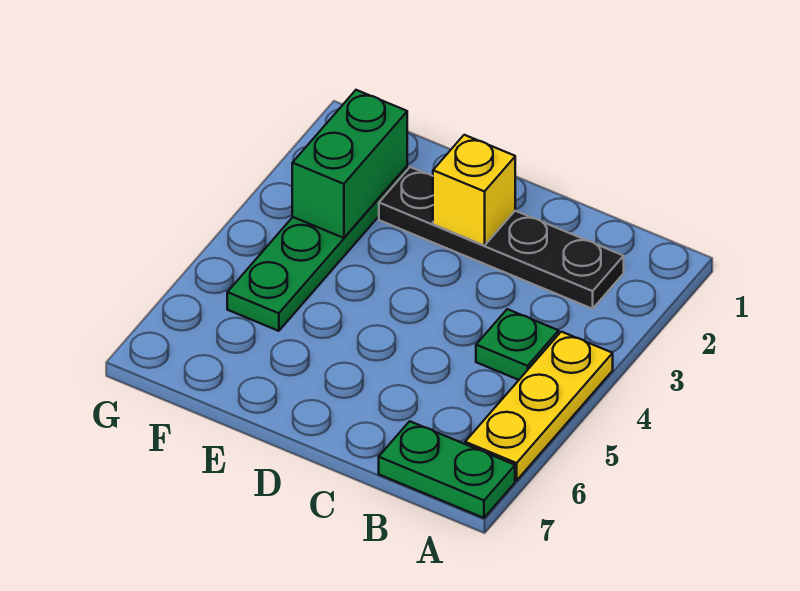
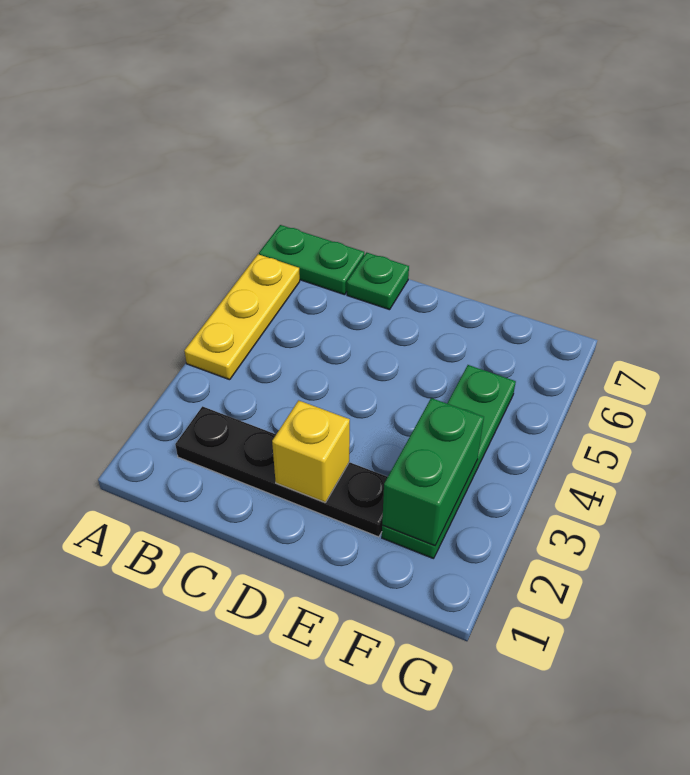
green 1x1 plate [476,309,559,380] -> green 1x1 plate moved to [347,253,409,310]

